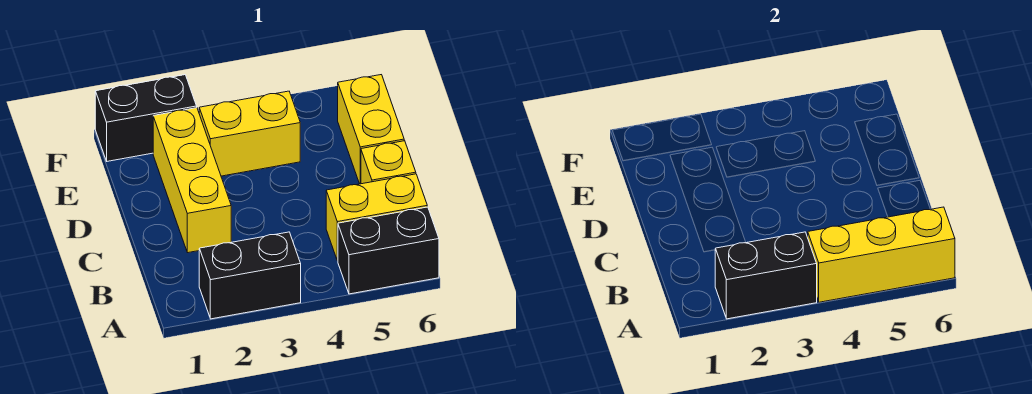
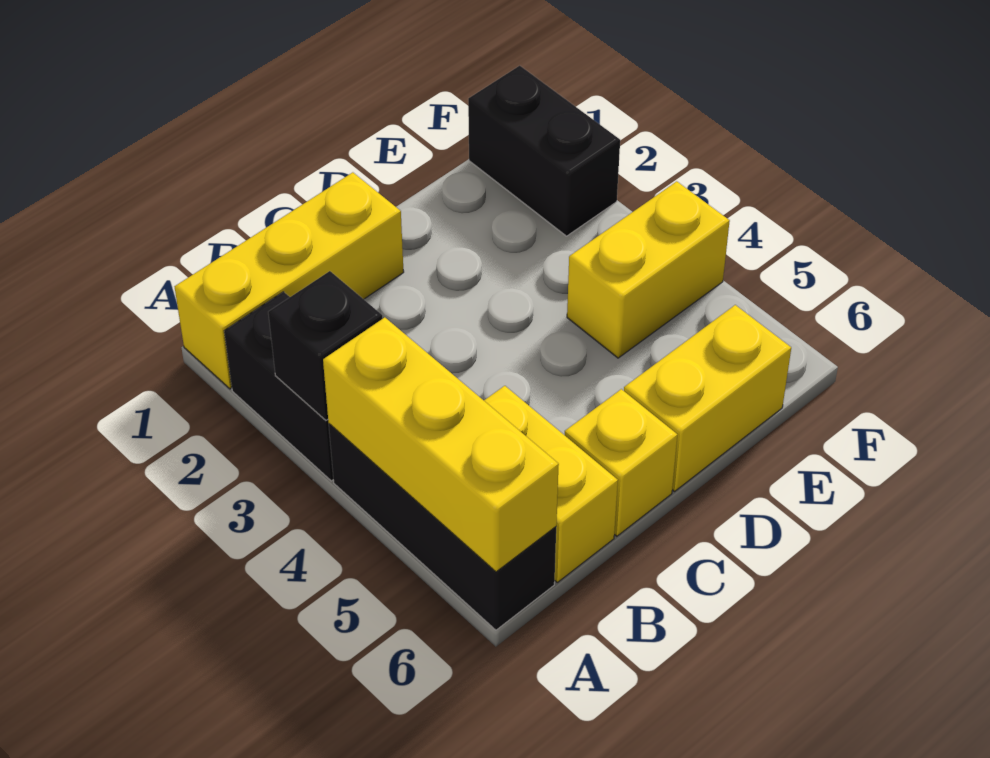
black 1x2 brick [715,232,817,319] -> black 1x1 brick [268,271,382,420]
black 1x2 brick [338,207,439,294] -> black 1x3 brick [329,424,556,630]
yellow 1x3 brick [153,108,231,253] -> yellow 1x3 brick moved to [175,172,404,389]
yellow 1x2 brick [199,91,300,176] -> yellow 1x2 brick turned to [567,181,730,358]

